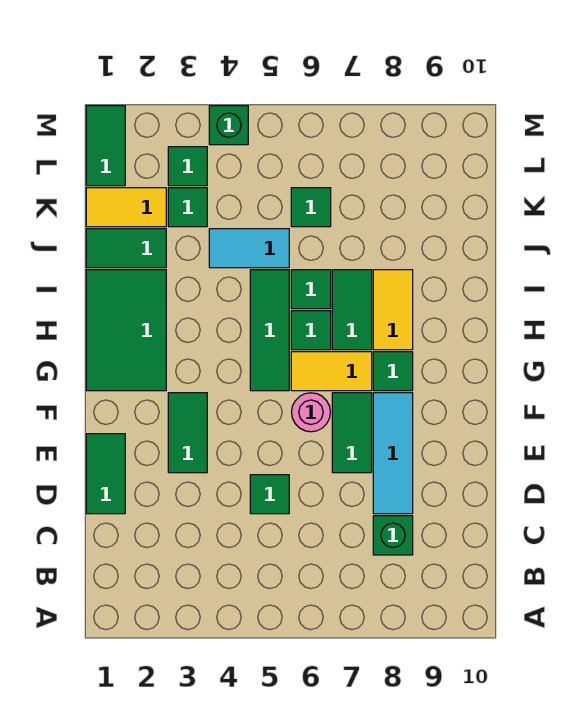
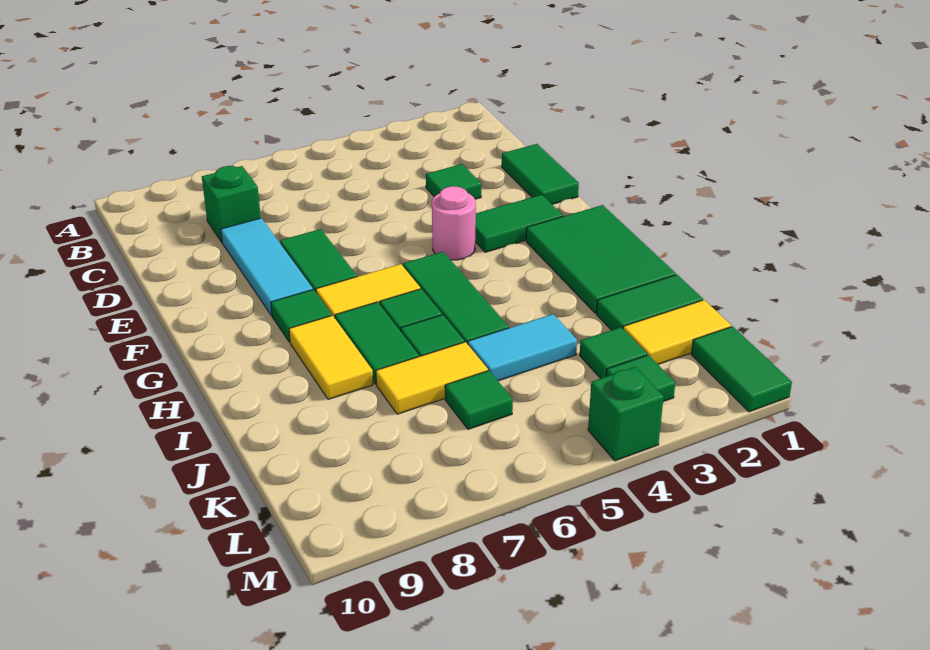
green 1x1 tile [250,475,289,514] -> green 1x1 tile moved to [426,164,481,199]
green 1x2 tile [168,393,207,473] -> green 1x2 tile turned to [475,195,563,252]
pink 1x1 round brick [292,393,330,432] -> pink 1x1 round brick moved to [432,186,476,260]
none -> yellow 1x2 tile [376,342,488,414]

